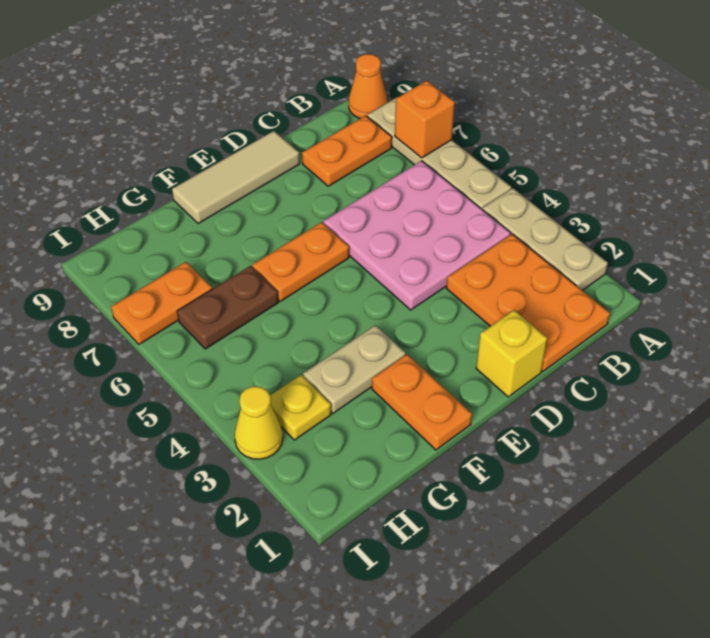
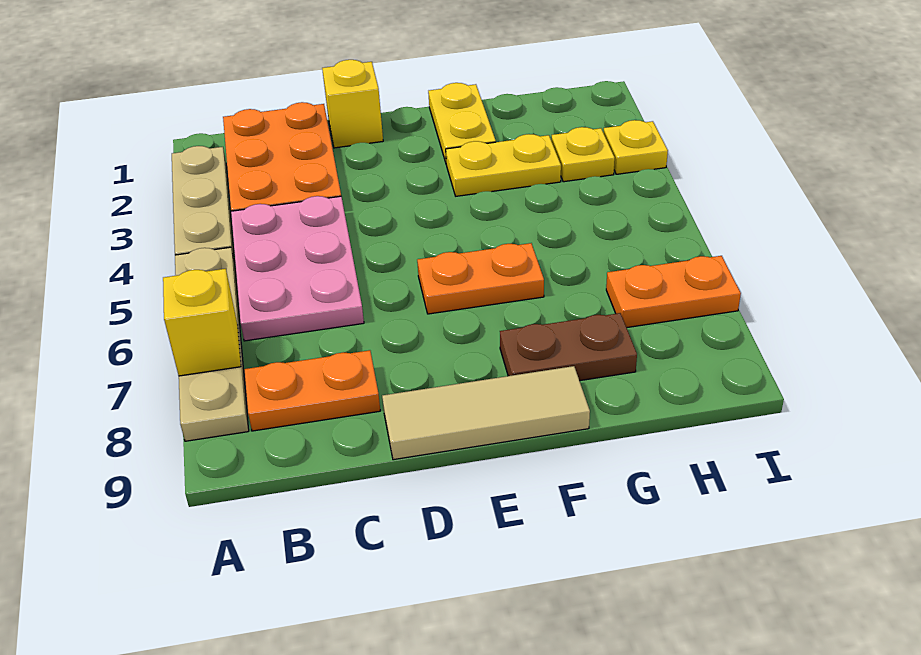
orange 1x1 brick [395,81,455,158] -> yellow 1x1 brick [163,269,241,376]
orange 1x1 cone [349,54,387,118] -> none
pink 3x3 plate [323,161,511,310] -> pink 2x3 plate [231,196,364,341]
orange 1x2 plate [372,354,472,450] -> yellow 1x2 plate [428,83,496,162]
tan 1x2 plate [303,325,406,413] -> yellow 1x2 plate [446,134,561,196]
brown 1x2 plate [177,266,278,349] -> brown 1x2 plate moved to [500,313,637,381]
yellow 1x1 cone [235,386,283,459] -> yellow 1x1 plate [604,120,668,174]

